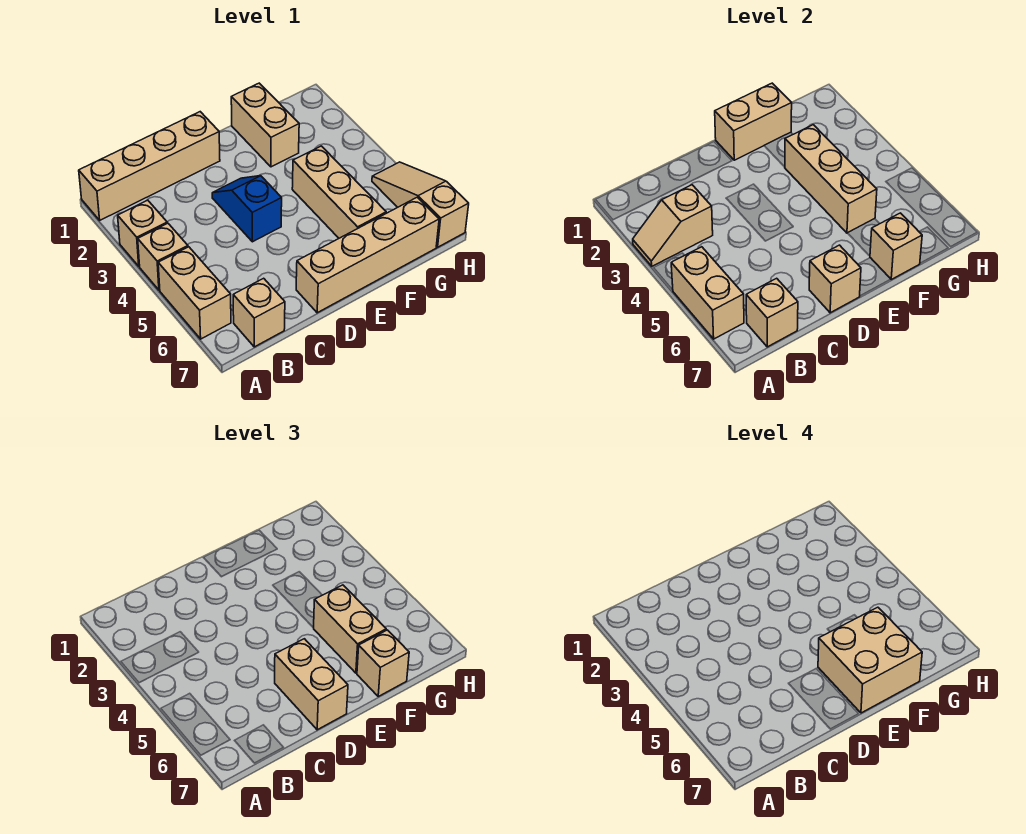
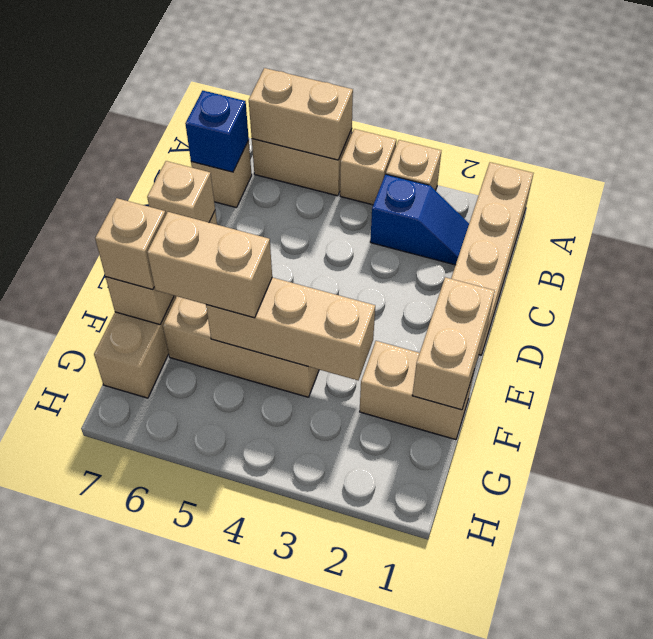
tan 1x2 slope [633,185,713,266] -> none
tan 1x1 brick [746,278,798,347] -> blue 1x1 brick [185,91,249,172]
blue 1x2 slope [212,176,282,242] -> blue 1x2 slope moved to [370,174,469,265]
tan 1x2 brick [275,639,348,730] -> none
tan 2x2 brick [818,607,922,713] -> none
tan 1x3 slope [372,162,469,247] -> none

